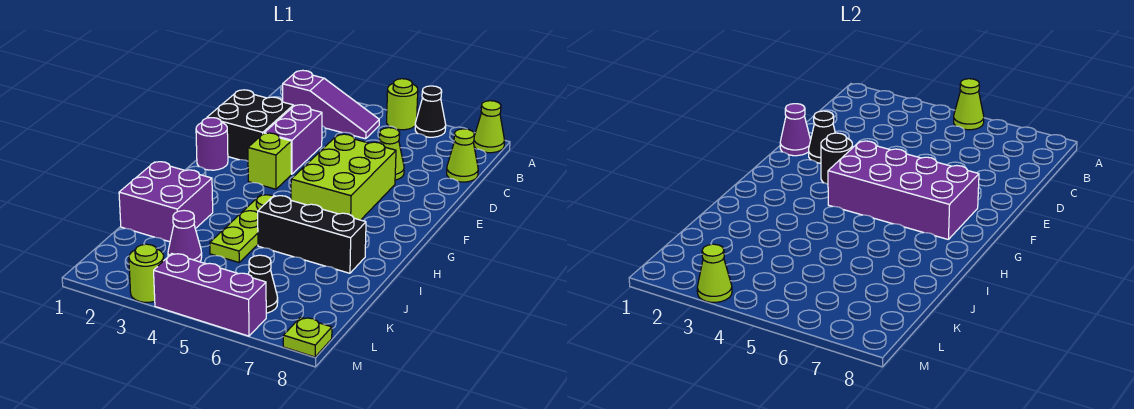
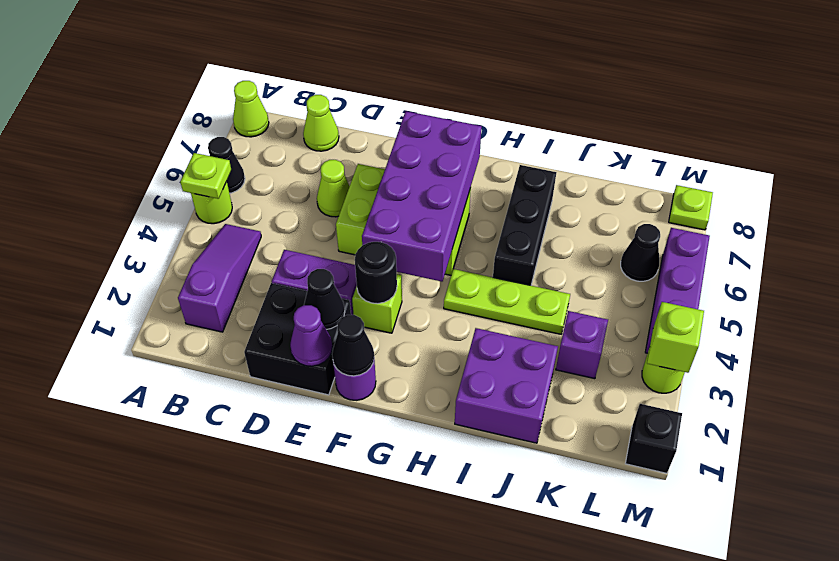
lime 1x1 cone [954,79,984,130] -> lime 1x1 plate [180,153,231,199]
none -> black 1x1 cone [332,315,374,376]
purple 1x1 cone [168,211,202,262] -> purple 1x1 brick [556,311,608,379]
none -> black 1x1 brick [625,404,682,473]
lime 1x1 cone [697,244,732,302] -> lime 1x1 brick [647,302,704,373]

